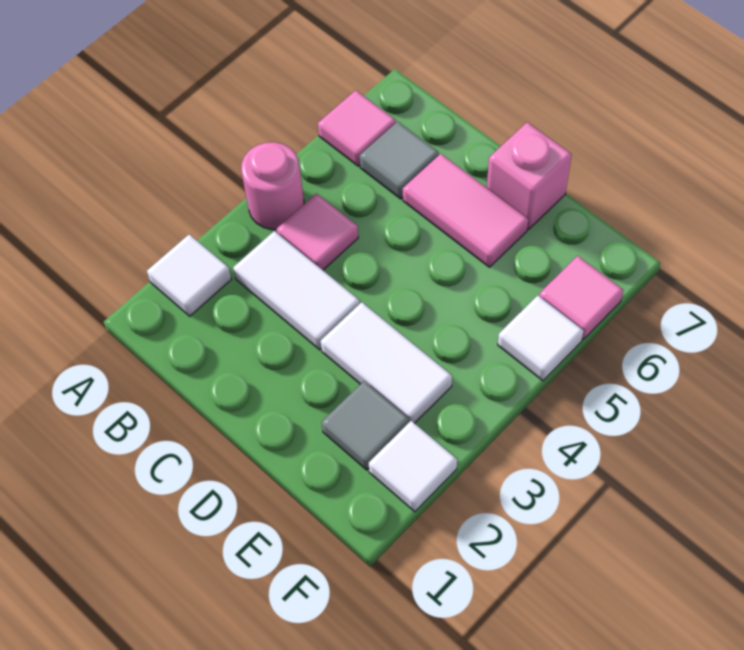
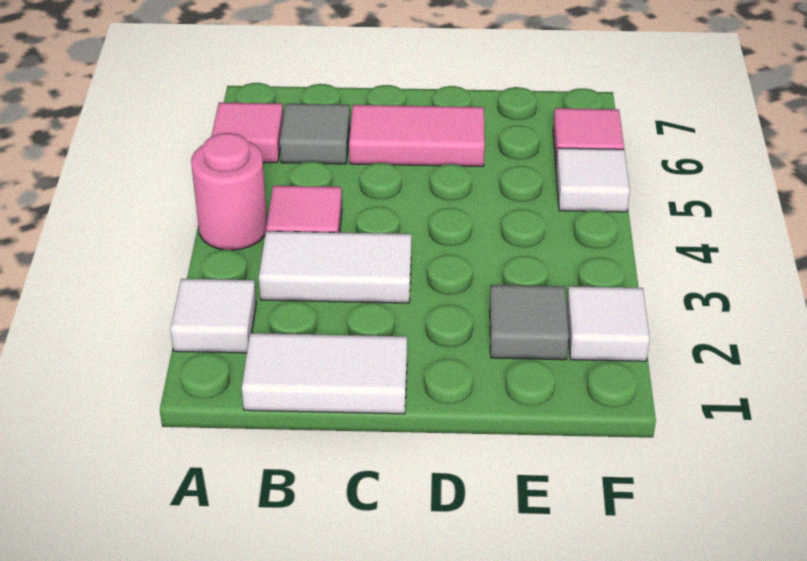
white 1x2 tile [320,302,452,423] -> white 1x2 tile moved to [242,333,407,414]
pink 1x1 brick [487,122,572,229] -> none

